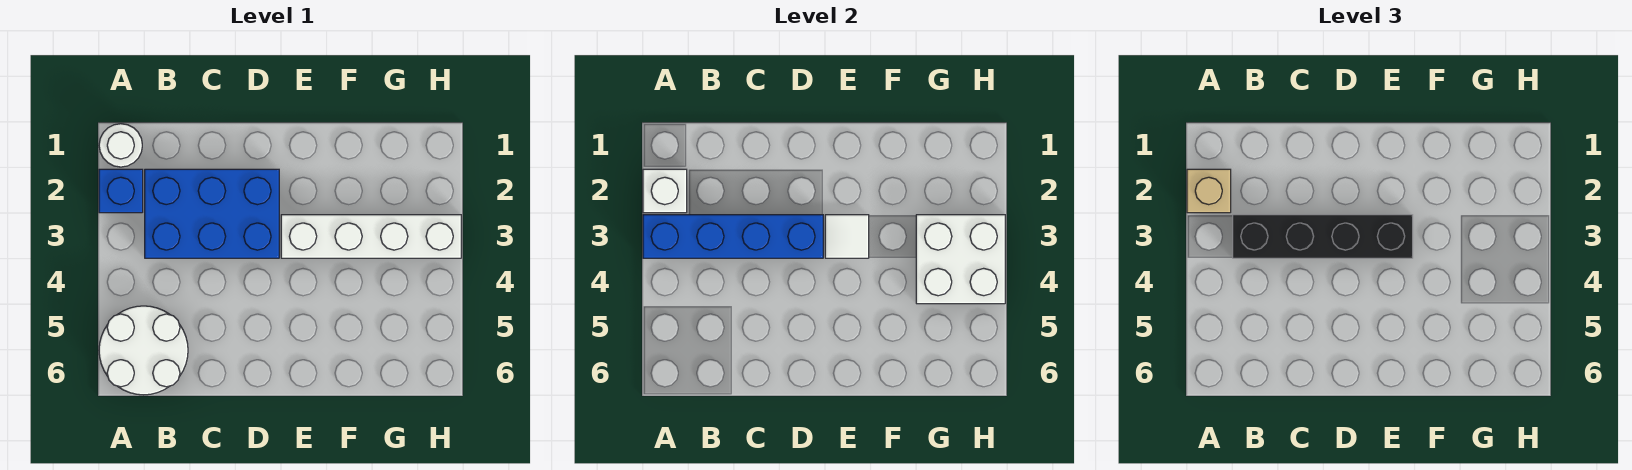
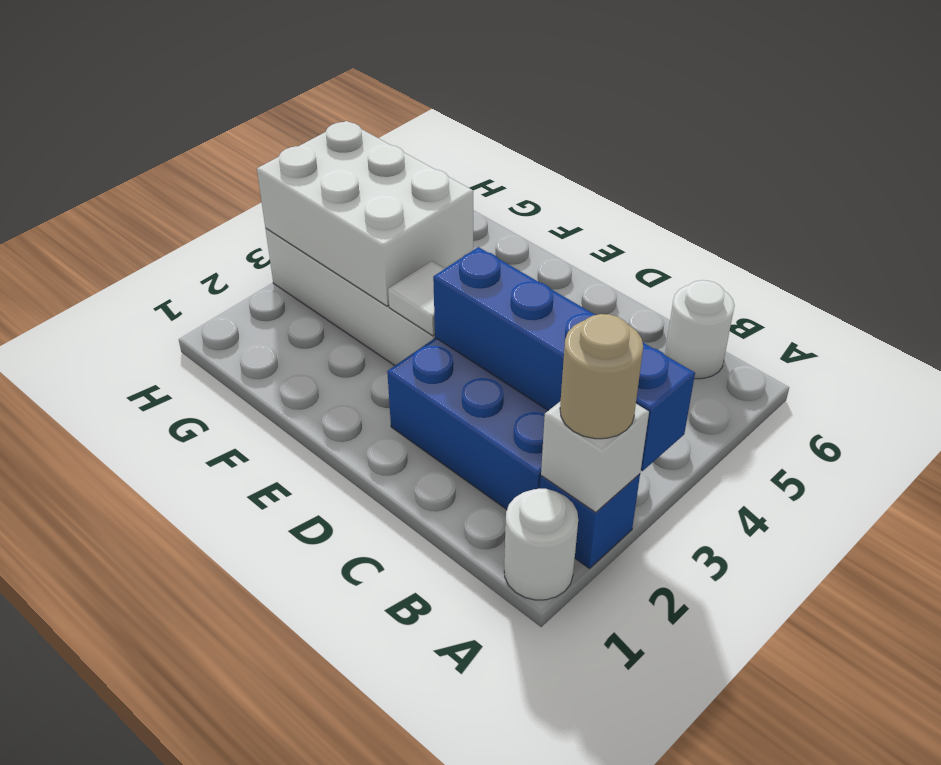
tan 1x1 brick [1187,169,1231,213] -> tan 1x1 round brick [560,314,643,439]
white 2x2 round brick [99,306,188,395] -> white 1x1 round brick [665,280,735,379]
black 1x4 brick [1233,215,1413,258] -> none
white 2x2 brick [916,215,1005,304] -> white 2x3 brick [257,121,473,306]

